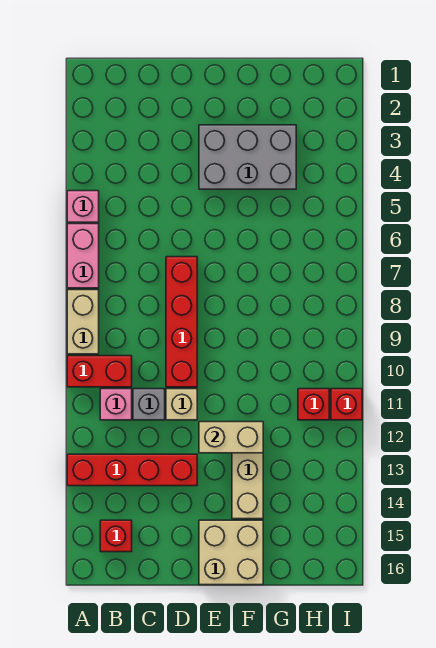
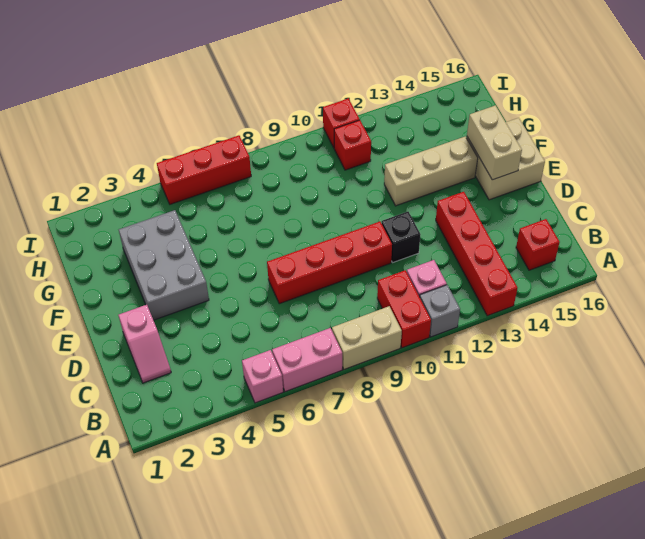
none -> pink 1x2 slope [118,305,171,383]
grey 1x1 brick [133,389,165,420] -> grey 1x1 brick moved to [420,285,460,337]
tan 1x1 brick [166,389,197,420] -> black 1x1 brick [382,212,421,263]
tan 1x2 brick [199,422,263,453] -> tan 1x2 brick moved to [467,105,522,180]
none -> red 1x3 brick [157,135,251,204]

